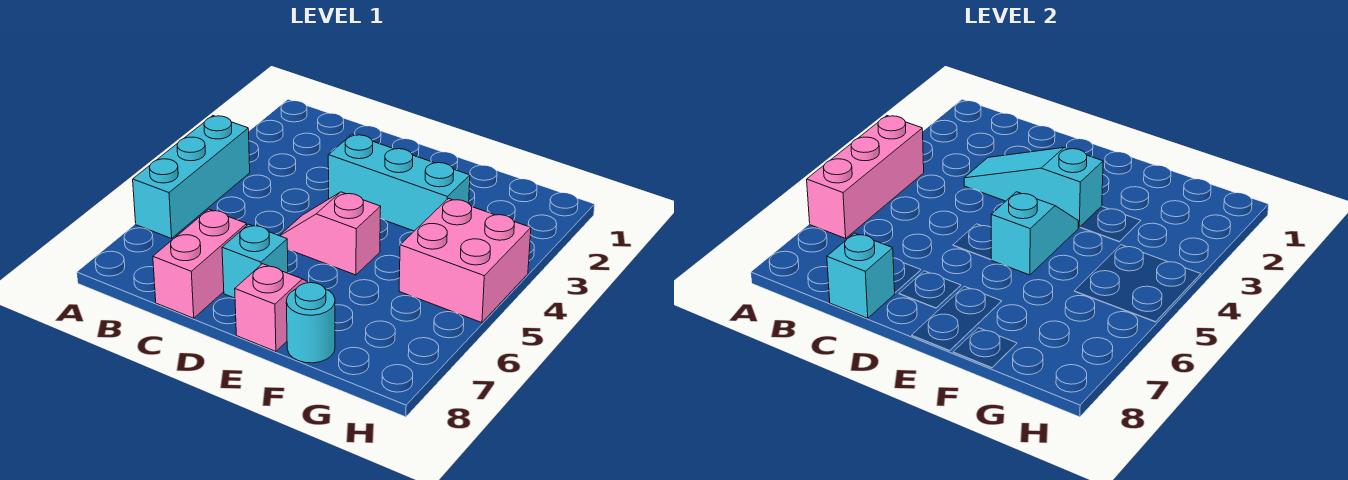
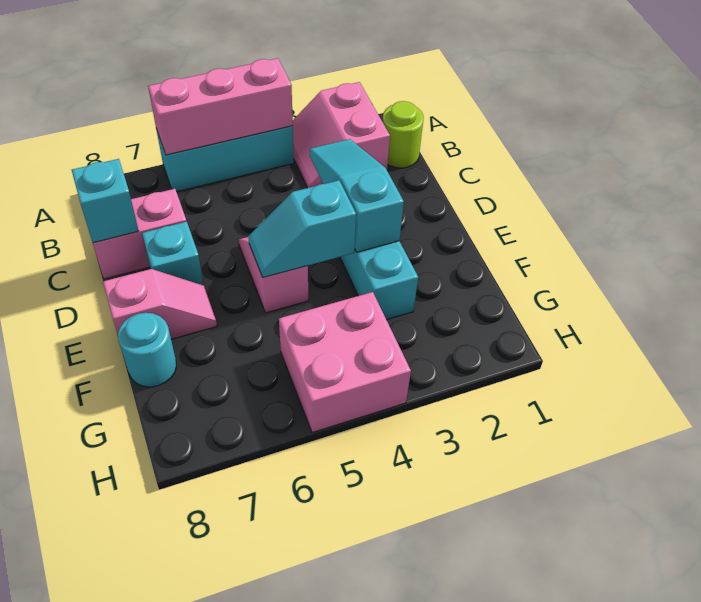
none -> pink 2x2 slope [293,82,390,188]
none -> lime 1x1 round brick [383,101,424,168]
cyan 1x2 slope [991,192,1078,275] -> cyan 1x2 slope turned to [248,180,356,278]

